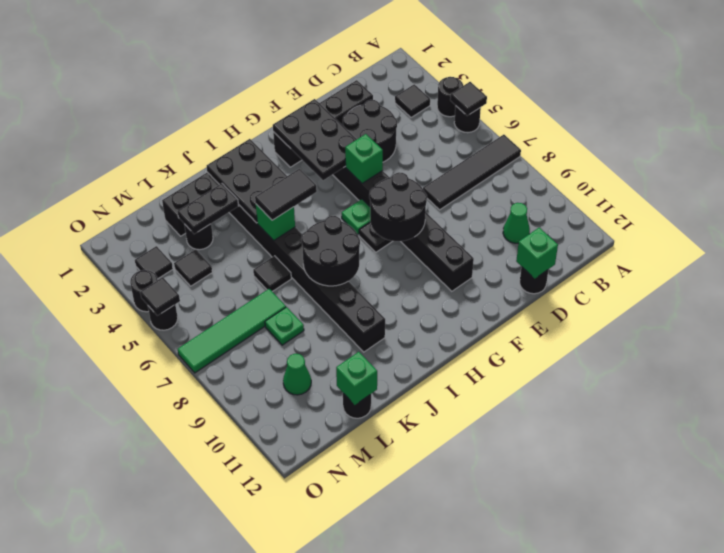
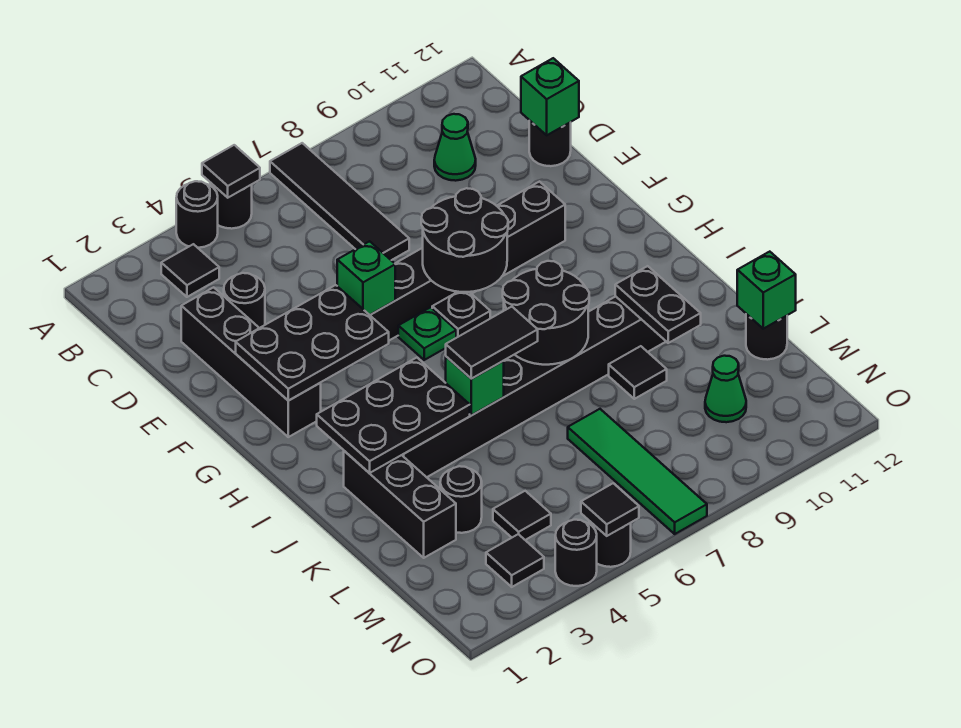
black 2x2 round brick [343,100,397,162] -> black 1x1 round brick [224,273,265,328]
black 1x2 tile [255,169,317,220] -> black 1x2 tile turned to [446,307,538,379]
black 1x2 plate [177,183,238,234] -> black 1x2 plate moved to [615,266,701,343]
black 1x1 tile [253,256,291,291] -> black 1x1 tile moved to [609,346,667,399]
green 1x1 plate [265,307,304,345] -> none

